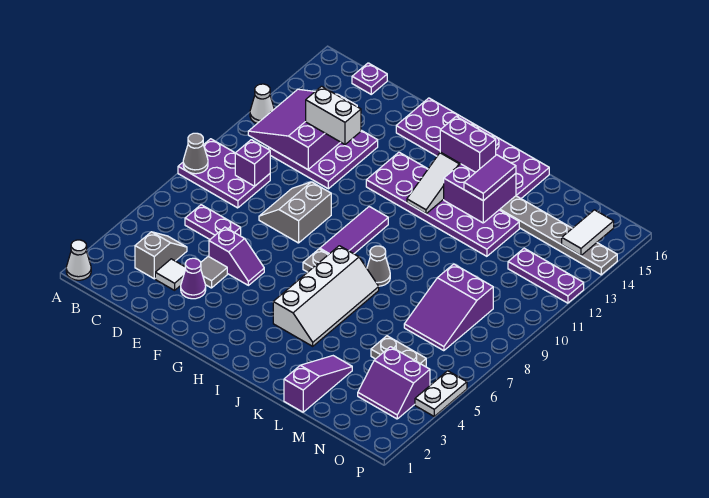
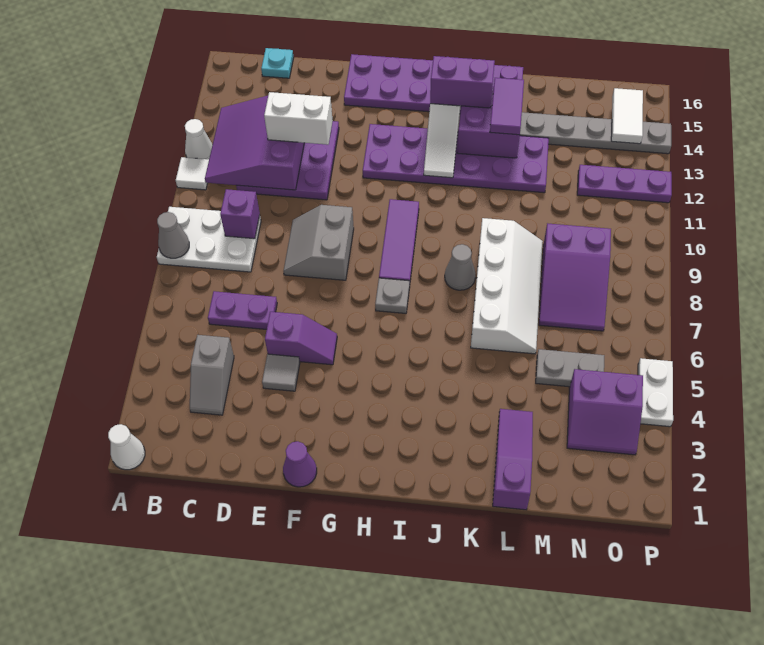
purple 2x3 plate [178,139,270,208] -> white 2x3 plate [157,207,261,272]
grey 1x2 slope [135,232,187,279] -> grey 1x2 slope turned to [190,335,234,415]
purple 1x1 plate [352,63,387,94] -> cyan 1x1 plate [261,48,294,78]
white 1x1 tile [155,259,186,290] -> white 1x1 tile moved to [176,157,209,190]
purple 1x1 cone [181,258,206,299] -> purple 1x1 cone moved to [283,441,317,487]
white 2x4 slope [273,246,379,346] -> white 2x4 slope moved to [471,218,543,354]

